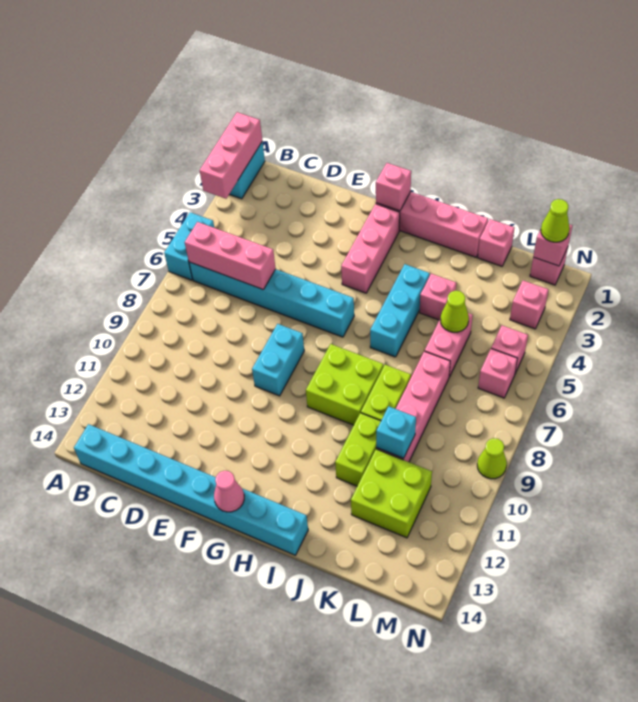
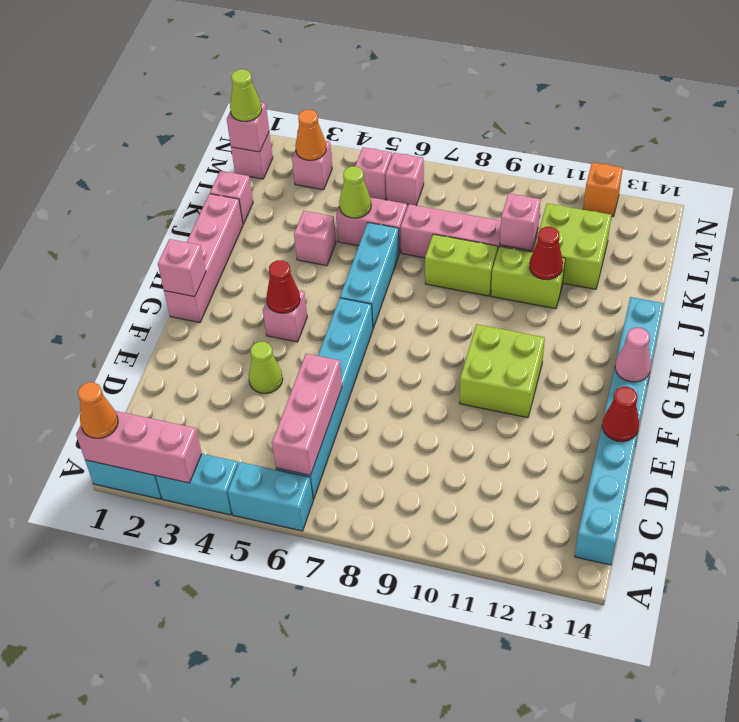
none -> orange 1x1 cone [78,382,118,438]
none -> red 1x1 cone [602,387,639,442]
cyan 1x2 brick [252,324,304,396] -> cyan 1x2 brick moved to [156,454,238,515]
pink 1x3 brick [341,204,400,293] -> pink 1x1 brick [263,290,307,342]
none -> red 1x1 cone [266,260,300,313]
lime 2x2 brick [306,344,383,425] -> lime 2x2 brick moved to [460,324,545,418]
cyan 1x3 brick [370,264,430,357] -> cyan 1x3 brick turned to [340,223,399,328]
none -> red 1x1 cone [530,227,563,280]
cyan 1x1 brick [376,406,416,458] -> pink 1x1 brick [500,194,541,250]
none -> orange 1x1 cone [295,110,326,160]
lime 1x1 cone [477,438,507,479] -> lime 1x1 cone moved to [249,342,283,394]
none -> orange 1x1 brick [583,162,623,216]

